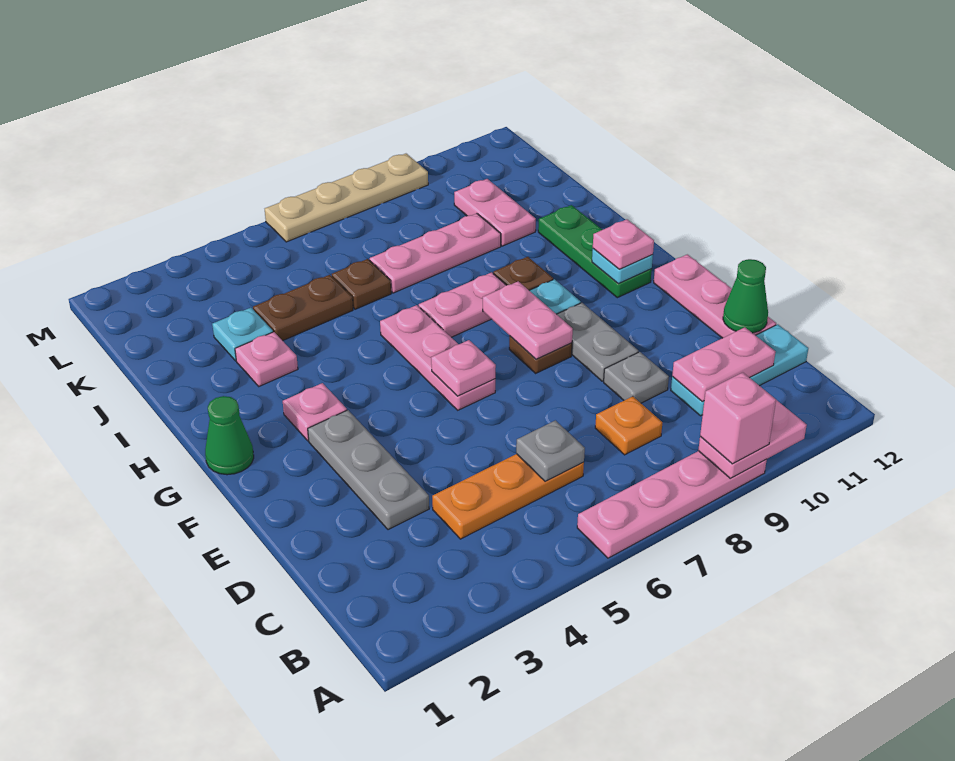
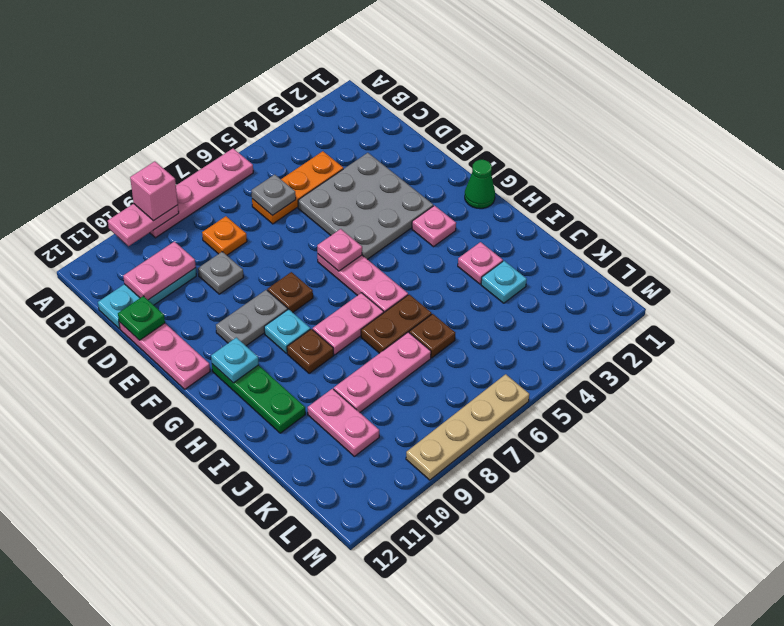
grey 1x3 plate [308,410,429,530] -> grey 3x3 plate [298,153,433,259]
green 1x1 cone [723,259,768,333] -> green 1x1 plate [118,296,165,340]
grey 1x2 plate [557,303,638,381] -> grey 1x2 plate turned to [216,290,288,346]
pink 1x2 plate [483,281,573,359] -> none
pink 1x1 plate [593,219,654,269] -> none
brown 1x2 plate [253,275,353,341] -> brown 1x2 plate moved to [361,294,432,353]

